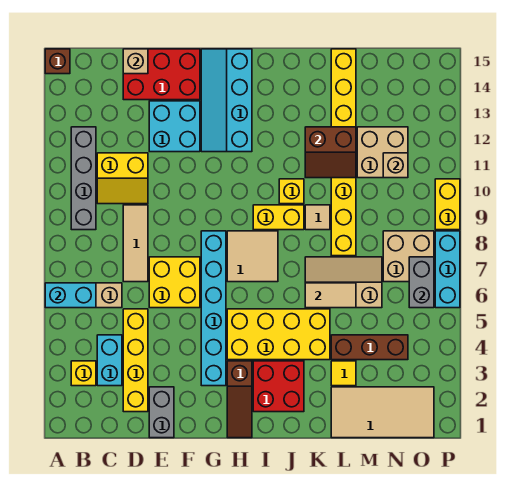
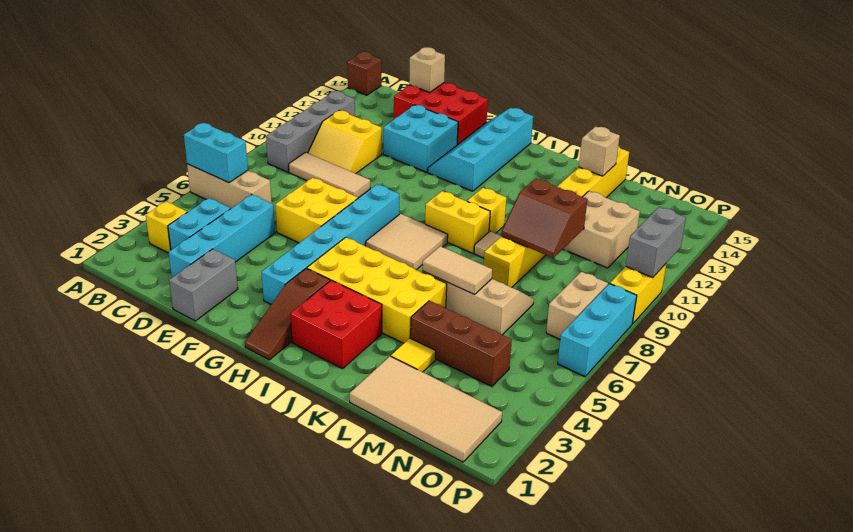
yellow 1x4 brick [123,309,148,412] -> cyan 1x4 brick [168,194,275,277]
tan 1x3 tile [123,205,148,282] -> tan 1x3 tile turned to [289,152,370,198]
brown 2x2 slope [305,127,356,178] -> brown 2x2 slope moved to [501,178,587,258]
tan 2x2 brick [383,231,434,282] -> tan 1x2 brick [546,272,608,339]
tan 1x1 brick [383,153,408,178] -> tan 1x1 brick moved to [579,126,620,176]
grey 1x2 brick [409,257,434,308] -> grey 1x2 brick moved to [626,207,686,278]

